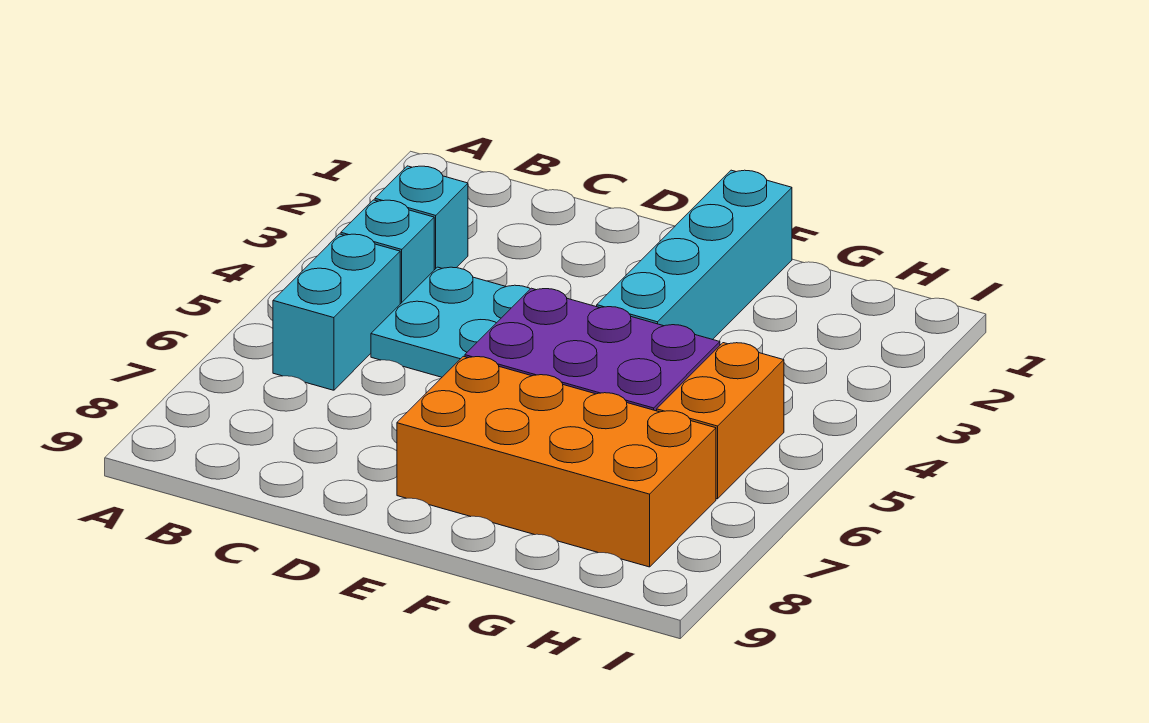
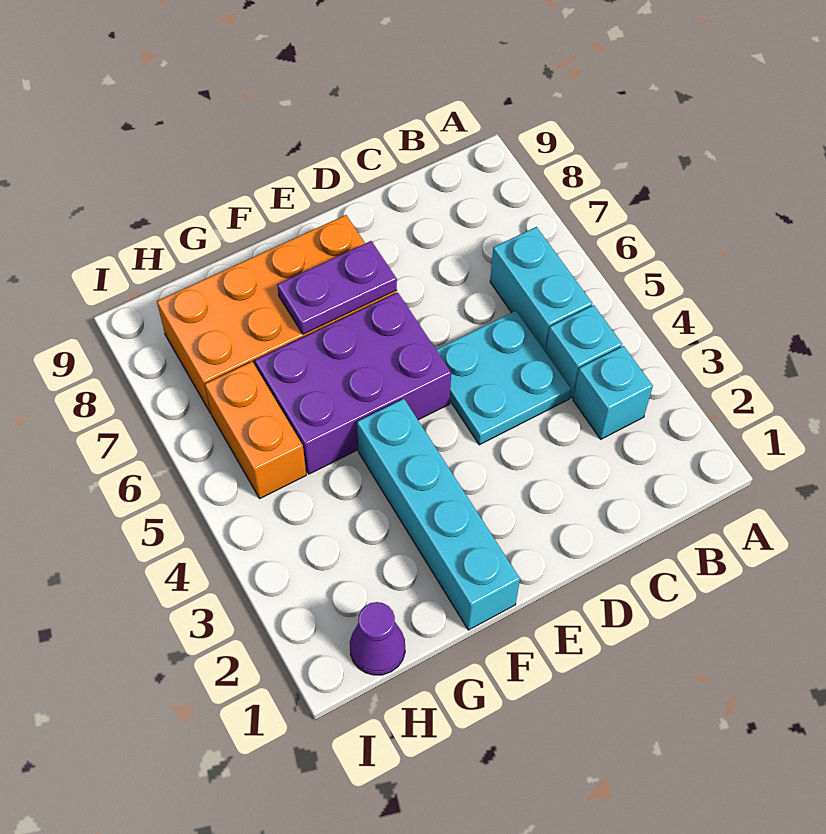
none -> purple 1x2 plate [277,241,397,334]
none -> purple 1x1 cone [350,602,405,675]

